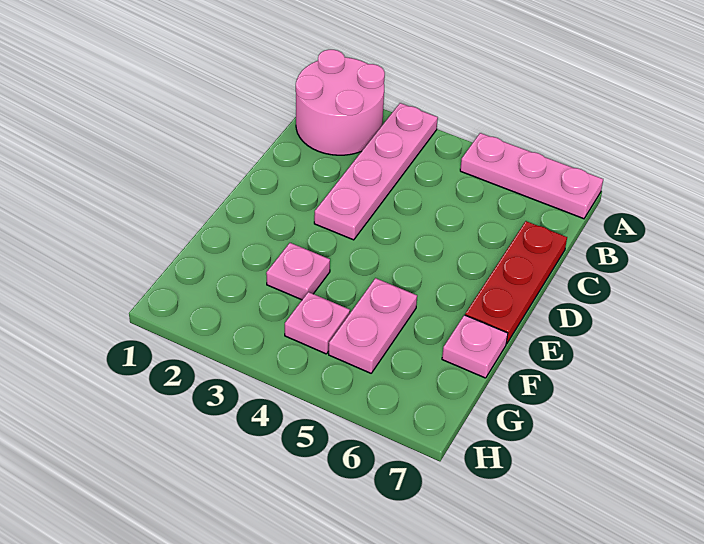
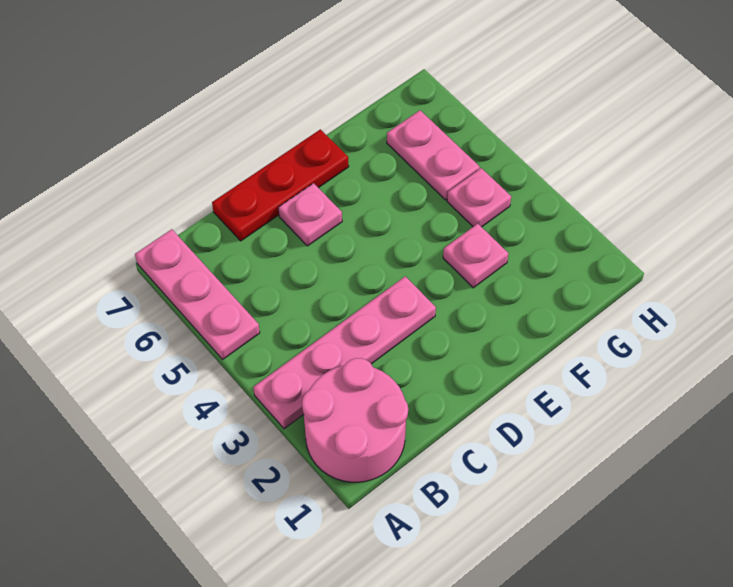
pink 1x2 plate [329,278,417,373] -> pink 1x2 plate turned to [387,110,480,200]
pink 1x1 plate [442,315,508,378] -> pink 1x1 plate moved to [278,183,342,246]

